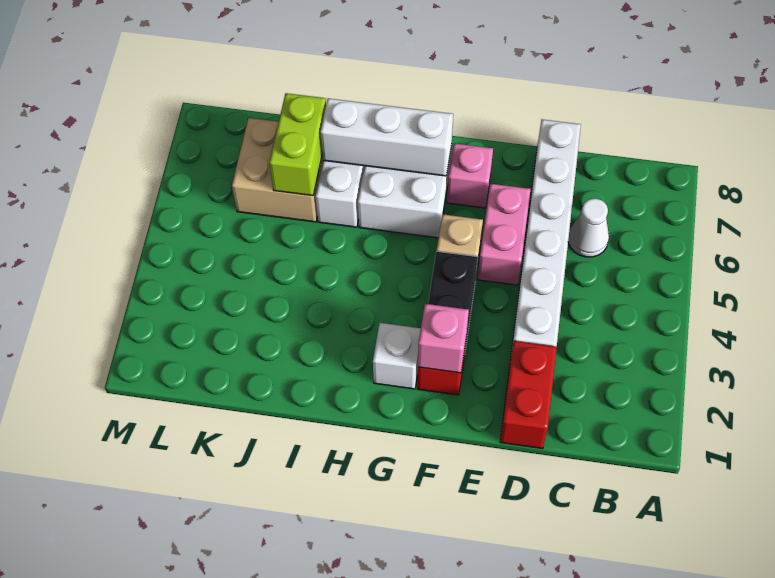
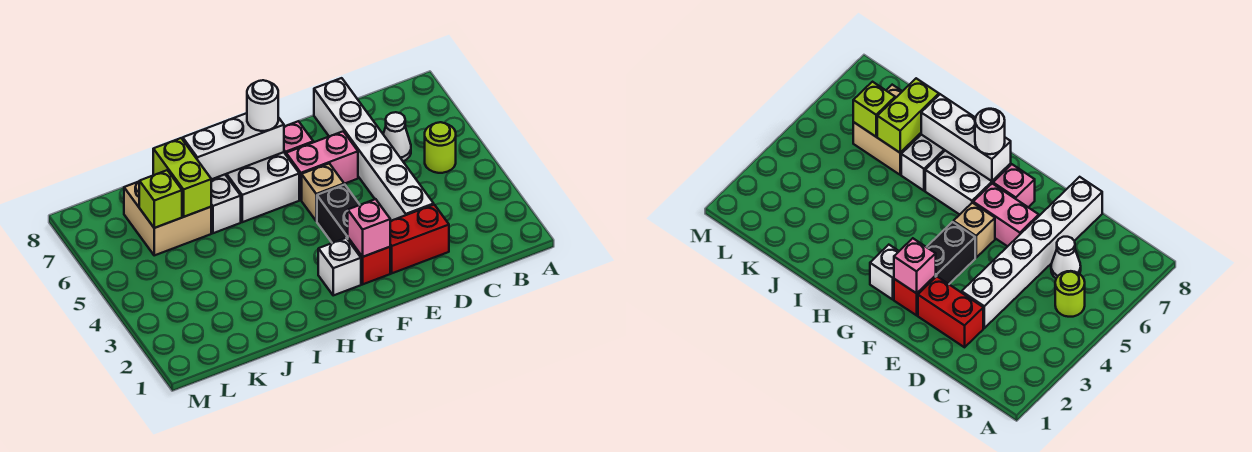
none -> lime 1x1 round brick [425,122,456,173]
red 1x2 brick [500,341,557,449] -> red 1x2 brick turned to [390,205,449,273]
pink 1x2 brick [478,184,531,285] -> pink 1x2 brick turned to [286,131,358,200]
none -> white 1x1 round brick [247,80,278,131]
none -> lime 1x1 brick [139,170,182,228]

